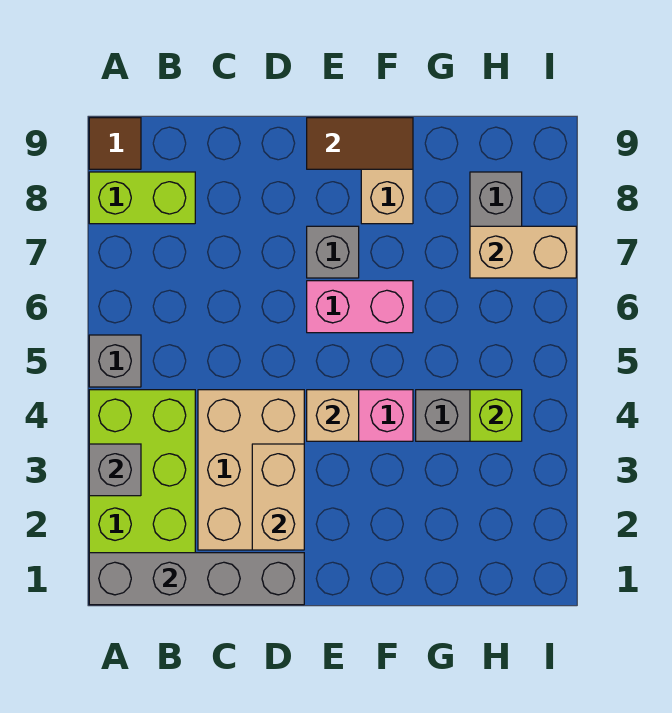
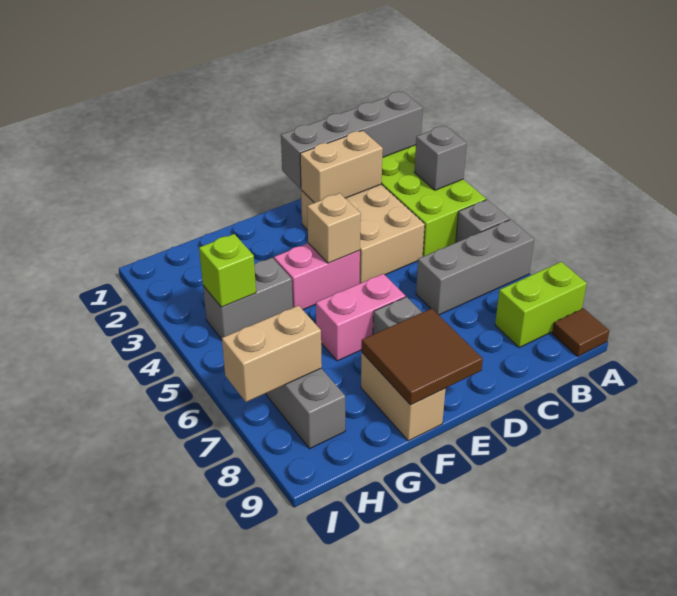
none -> grey 1x3 brick [416,219,534,315]
tan 1x2 brick [252,444,304,550] -> tan 1x2 brick turned to [300,130,383,203]
brown 1x2 tile [307,118,413,169] -> brown 2x2 tile [362,308,483,405]

